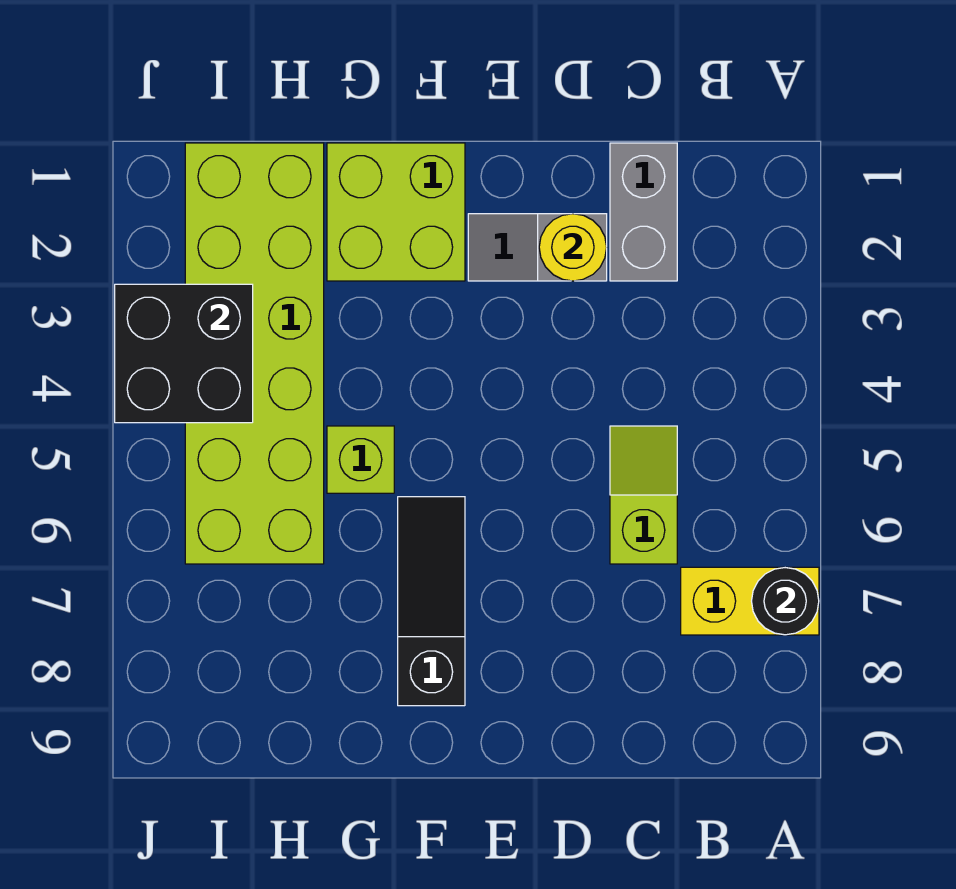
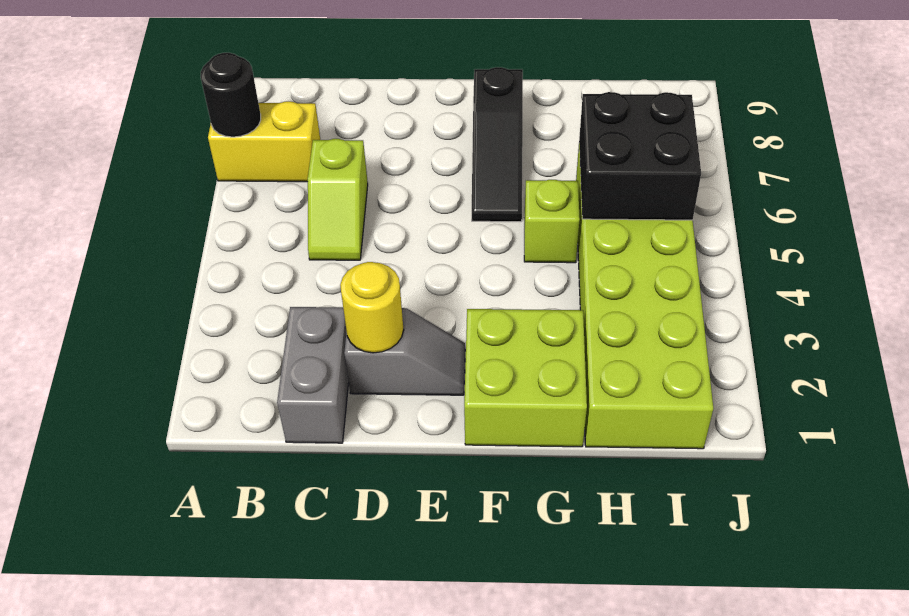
black 2x2 brick [115,284,253,423] -> black 2x2 brick moved to [579,92,701,220]

